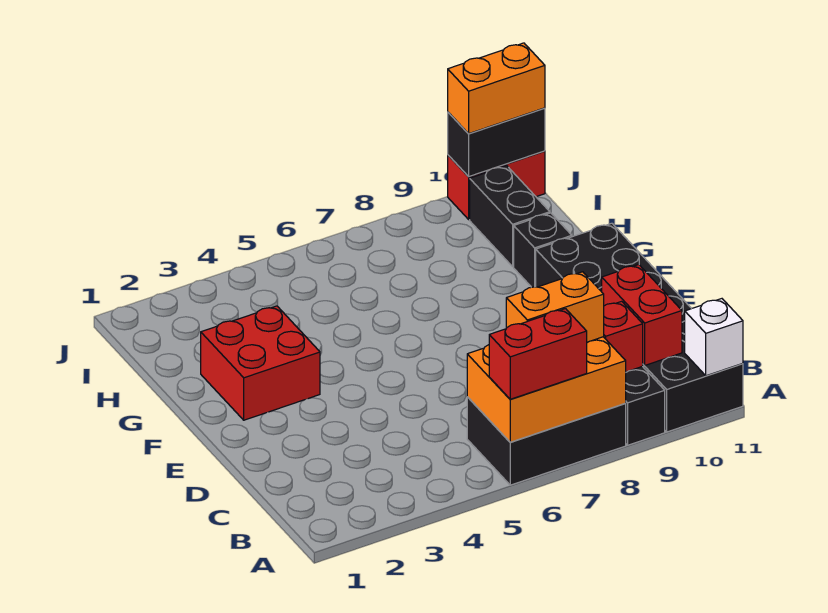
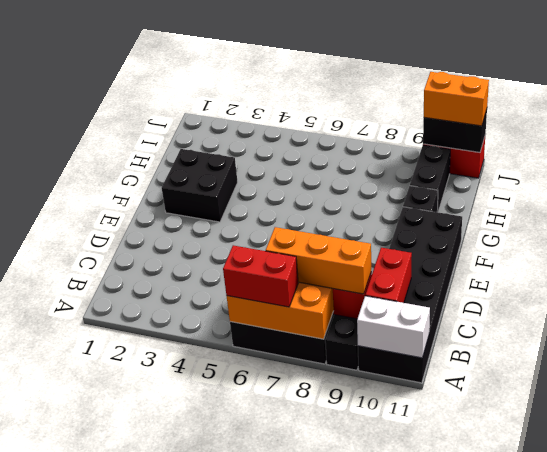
white 1x1 brick [685,299,743,376] -> white 1x2 brick [357,296,430,358]
orange 1x2 brick [506,272,604,342] -> orange 1x3 brick [266,227,371,294]
red 2x2 brick [201,306,320,420] -> black 2x2 brick [162,149,238,222]

